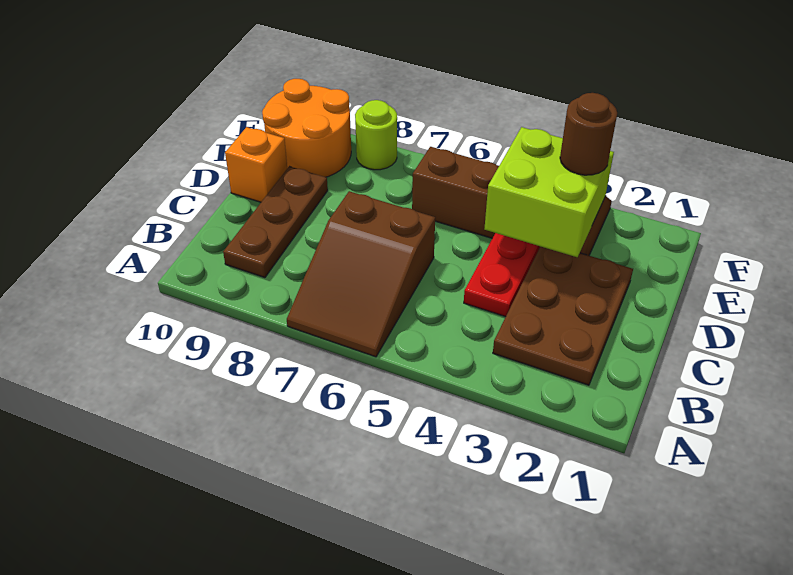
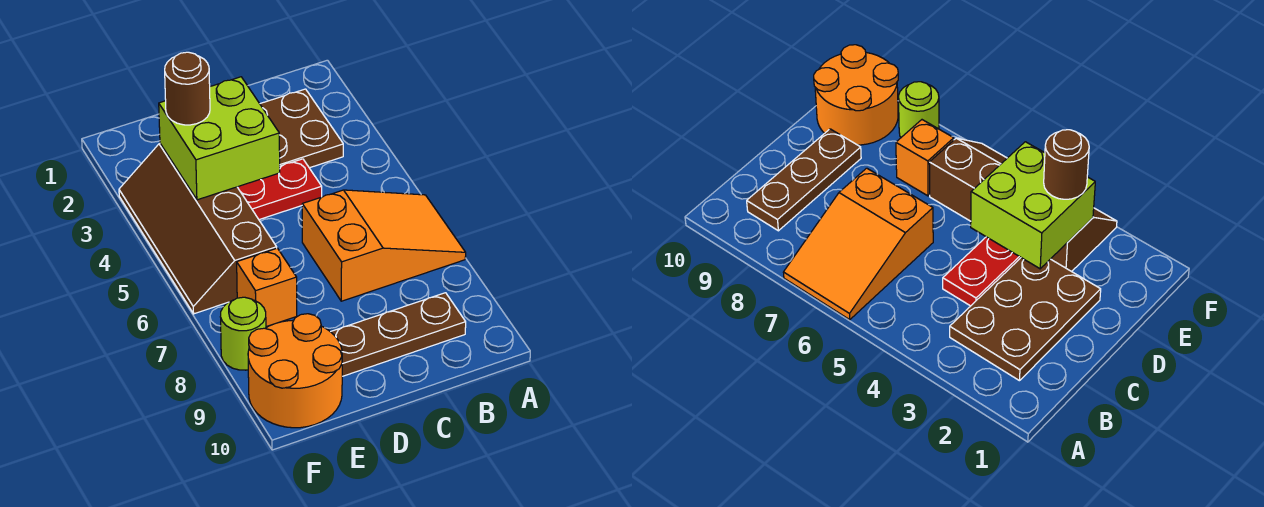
brown 2x3 slope [287,191,435,357] -> orange 2x3 slope [302,190,466,301]
orange 1x1 brick [225,127,287,202] -> orange 1x1 brick moved to [237,248,297,327]

